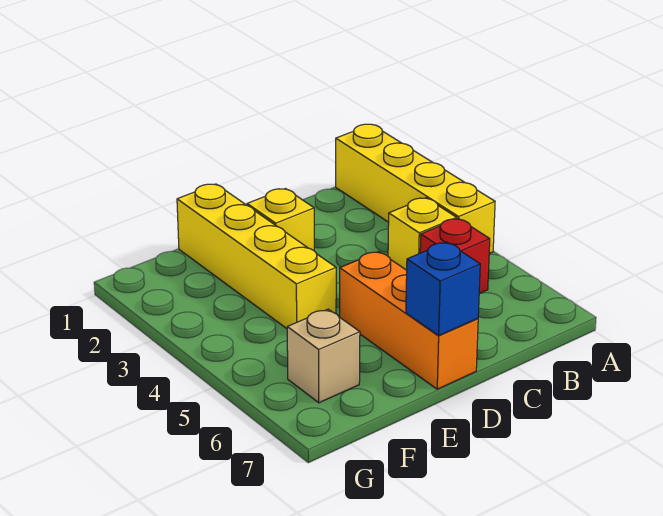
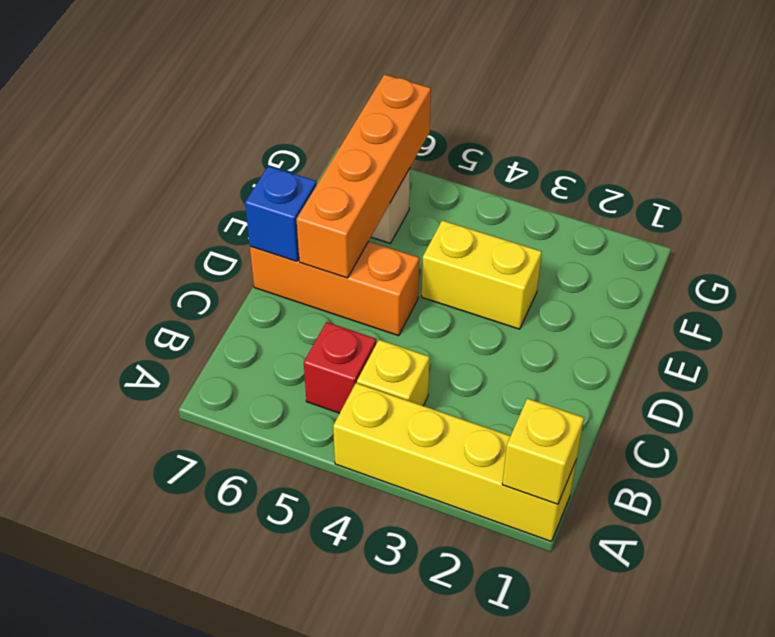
yellow 1x1 brick [247,189,314,250] -> yellow 1x1 brick moved to [502,398,584,504]
none -> orange 1x4 brick [296,74,431,278]
yellow 1x4 brick [177,184,336,329] -> yellow 1x2 brick [422,220,542,329]

